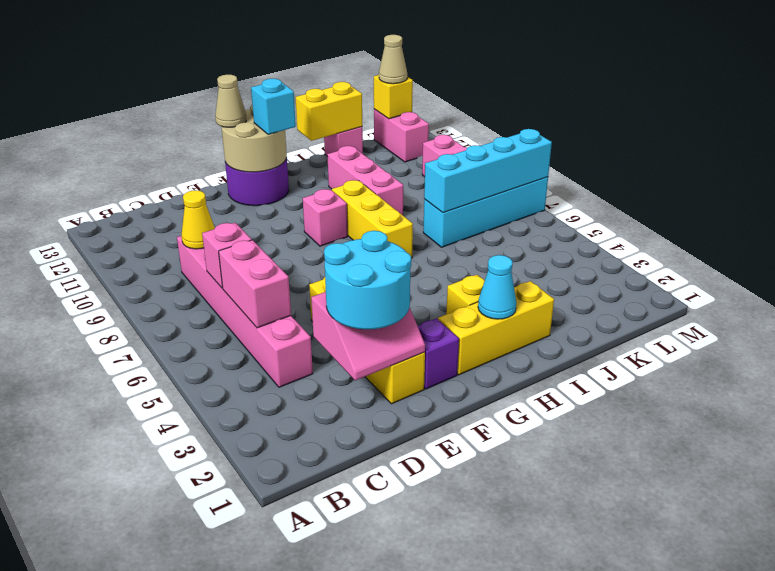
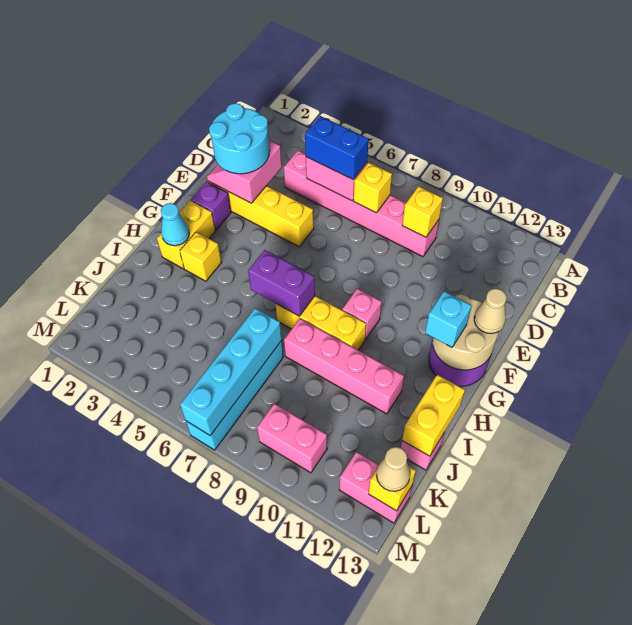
none -> blue 1x2 brick [305,116,369,179]
pink 1x1 brick [202,223,252,288] -> yellow 1x1 brick [354,162,392,213]
yellow 1x1 cone [181,190,215,249] -> yellow 1x1 brick [402,186,443,237]
yellow 1x3 brick [438,281,554,375] -> yellow 1x2 brick [157,201,215,269]
none -> purple 1x2 brick [248,250,315,316]
pink 1x3 brick [327,146,403,215] -> pink 1x4 brick [284,319,404,414]

